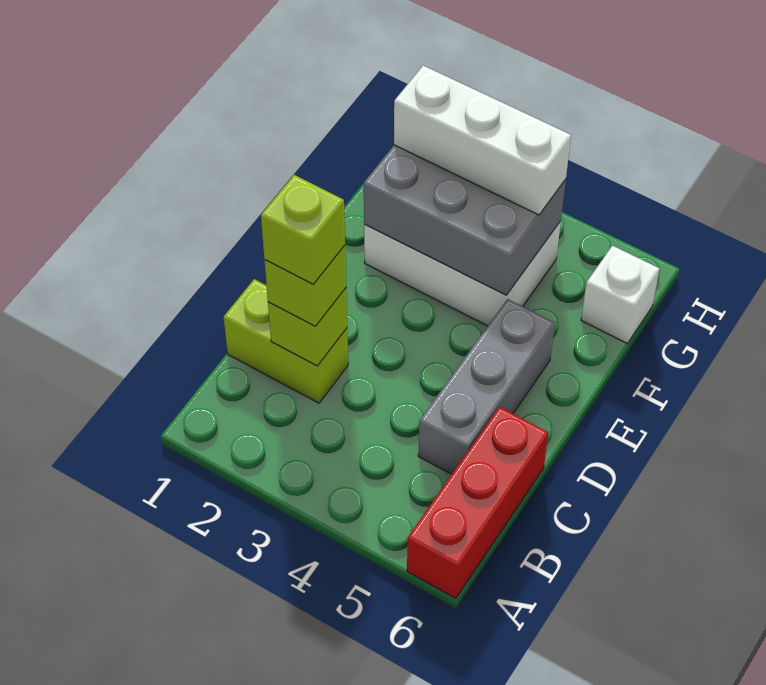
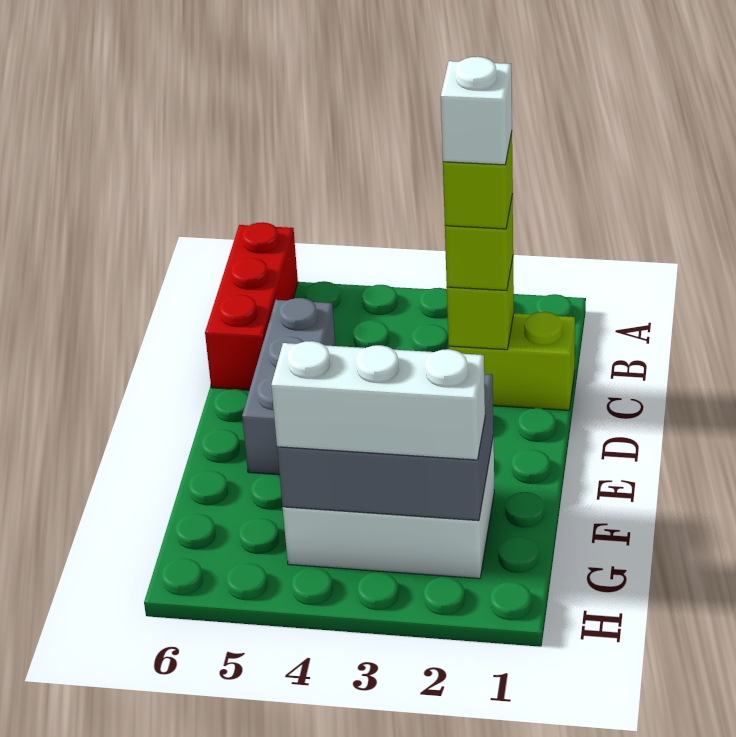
white 1x1 brick [581,246,660,343] -> white 1x1 brick moved to [441,57,512,165]

